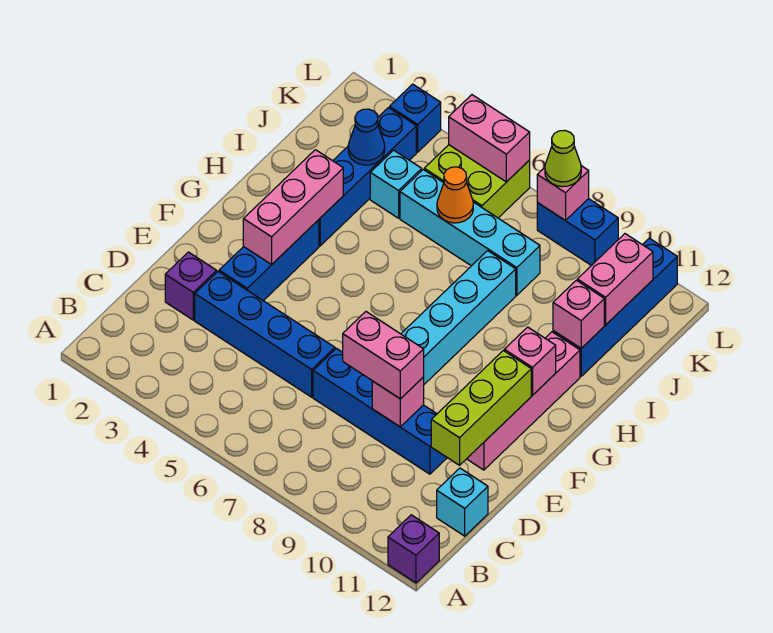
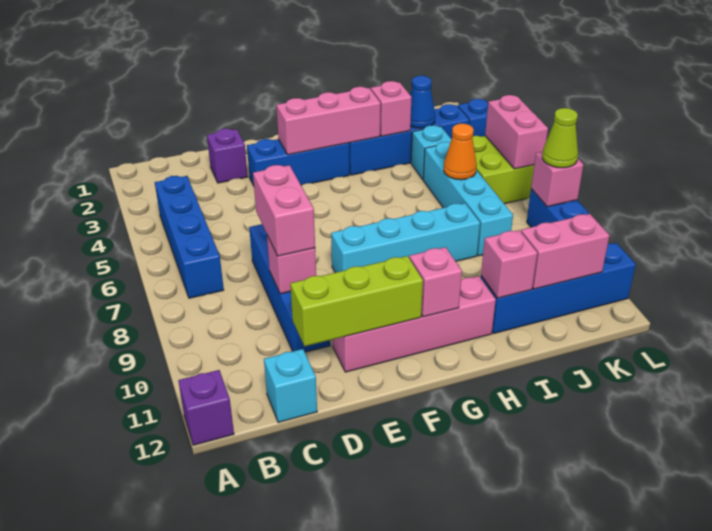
blue 1x4 brick [195,272,335,397] -> blue 1x4 brick moved to [155,176,224,298]
none -> pink 1x1 brick [371,81,411,136]

